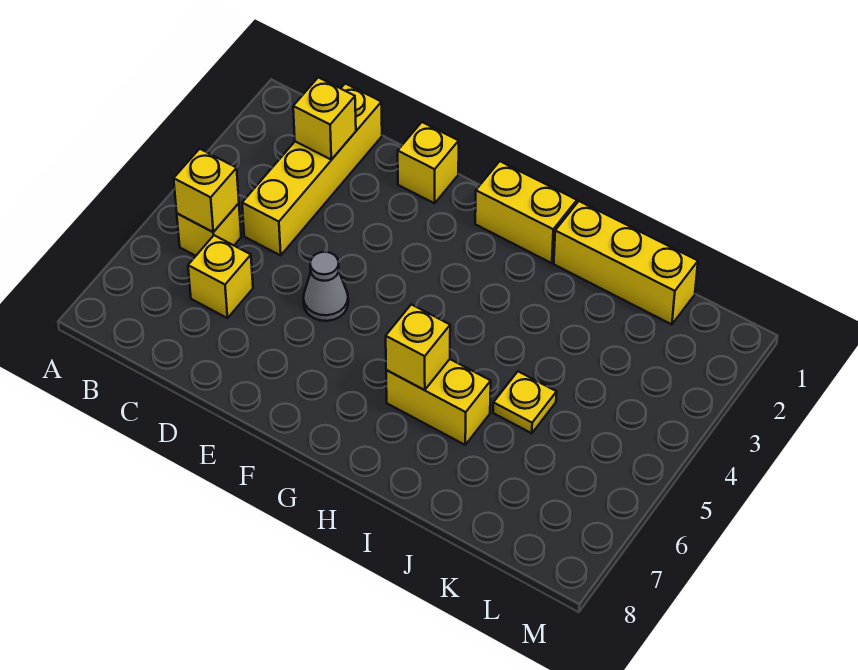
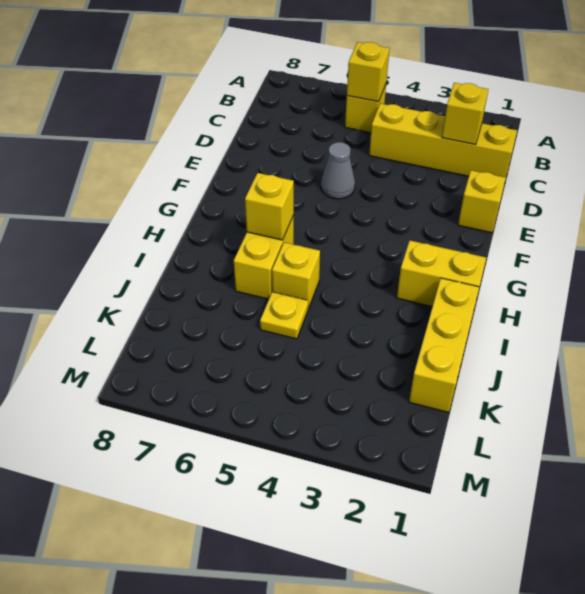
yellow 1x1 brick [188,235,253,318] -> yellow 1x1 brick moved to [272,242,320,309]
yellow 1x2 brick [475,161,577,263] -> yellow 1x2 brick turned to [397,241,486,307]

